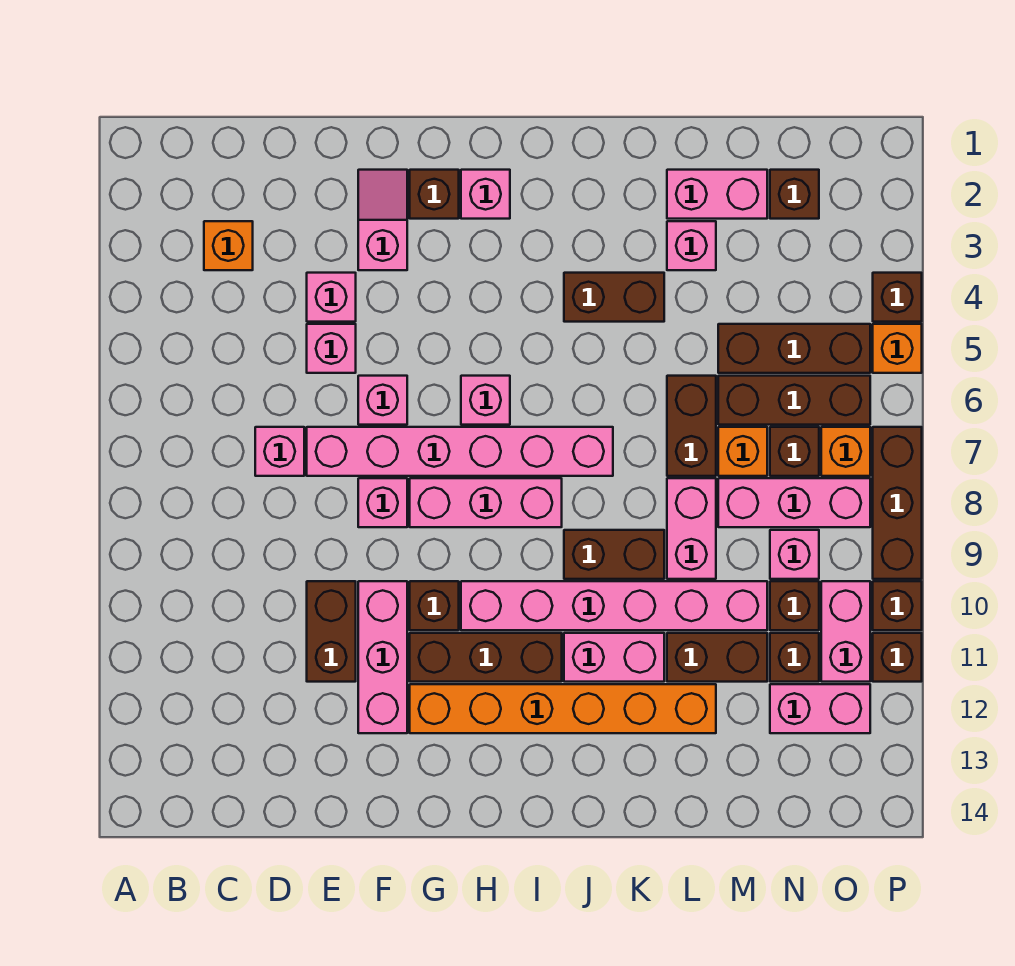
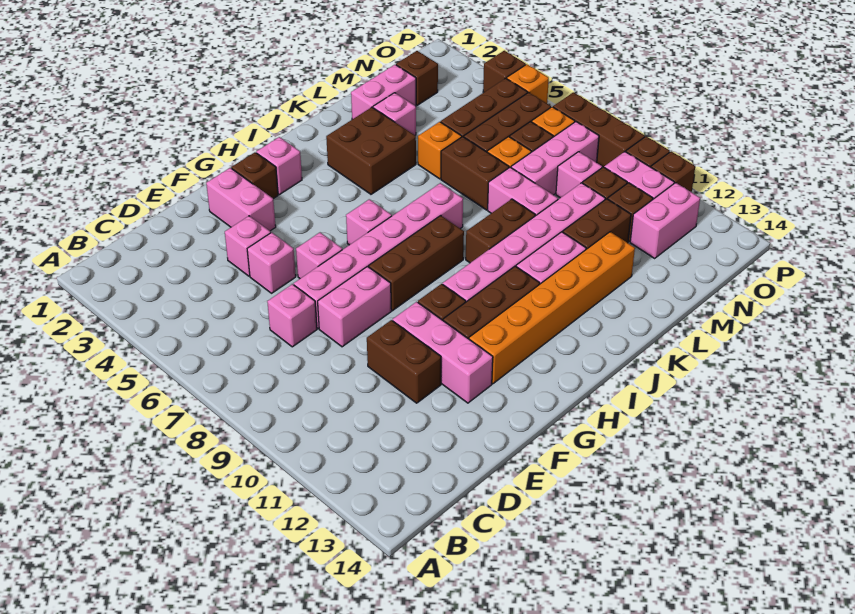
orange 1x1 brick [204,221,253,270] -> orange 1x1 brick moved to [418,122,462,179]
pink 1x2 slope [358,170,407,270] -> pink 1x2 brick [206,168,276,231]
pink 1x1 brick [358,478,407,527] -> pink 1x2 brick [318,266,391,347]
pink 1x3 brick [410,478,562,527] -> brown 1x3 brick [369,216,464,311]
brown 1x2 brick [564,273,664,322] -> brown 2x2 brick [326,107,416,194]

